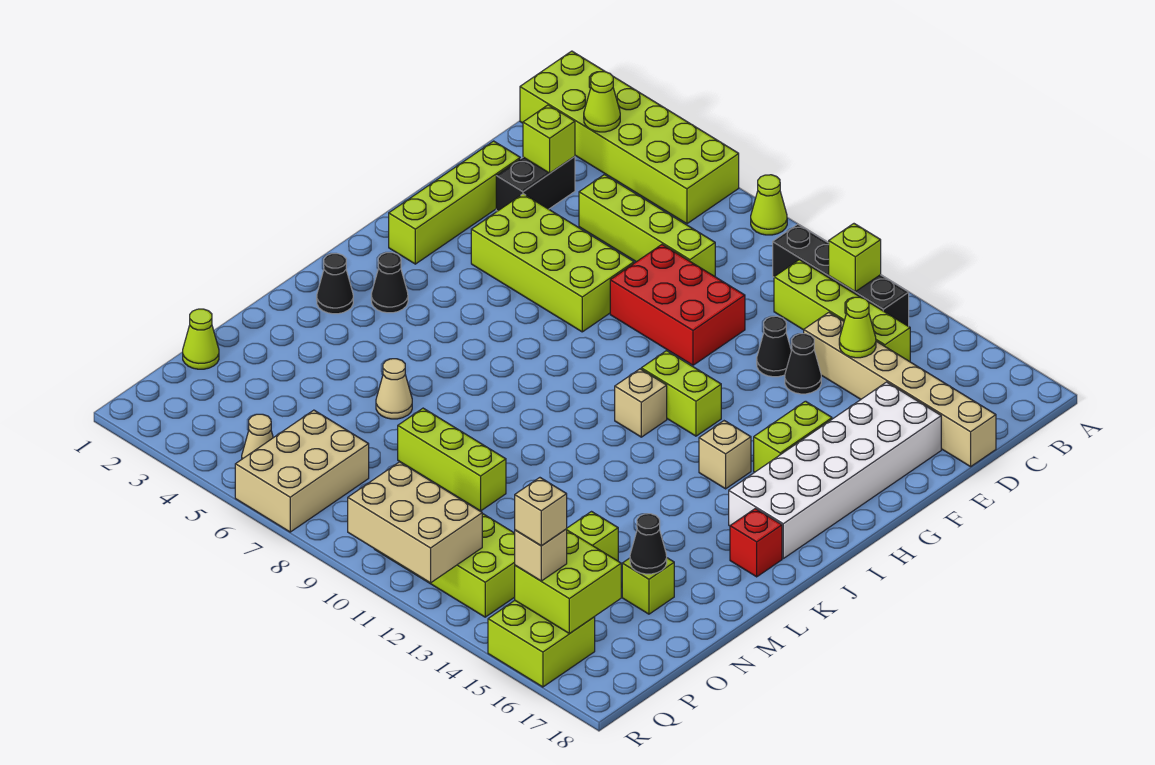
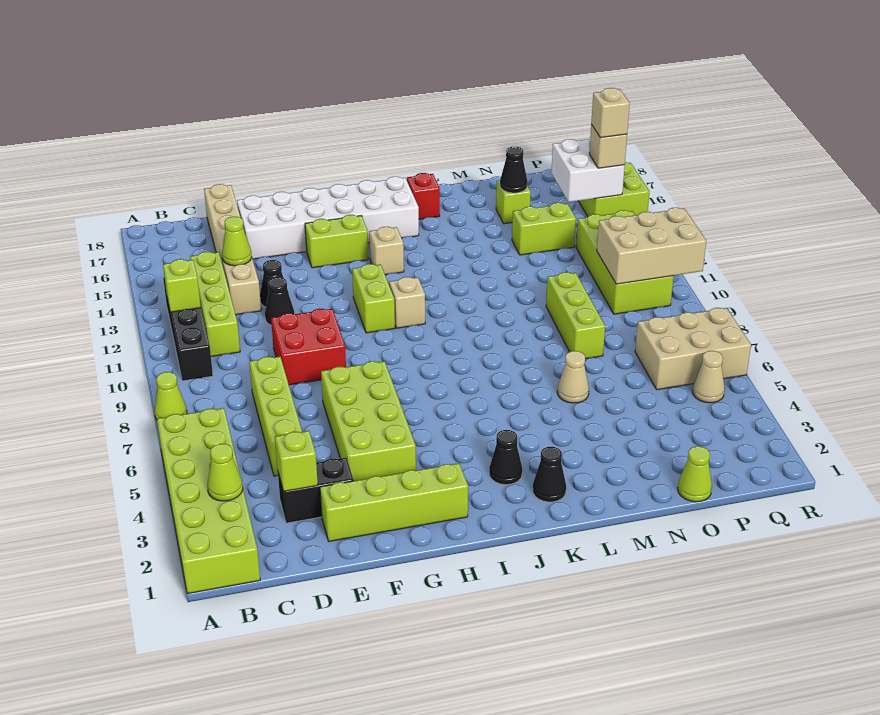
red 2x3 brick [610,245,745,365] -> red 2x2 brick [271,309,346,385]
lime 2x2 brick [515,530,621,634] -> white 2x2 brick [551,139,625,202]
tan 2x3 brick [348,462,482,583] -> tan 2x3 brick turned to [597,208,706,284]

